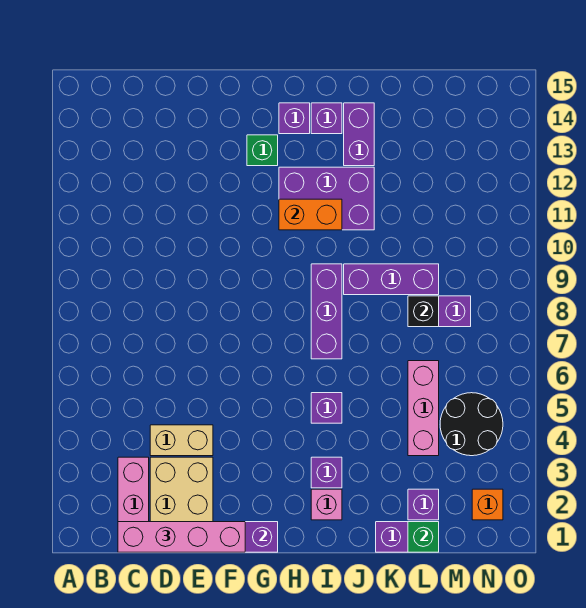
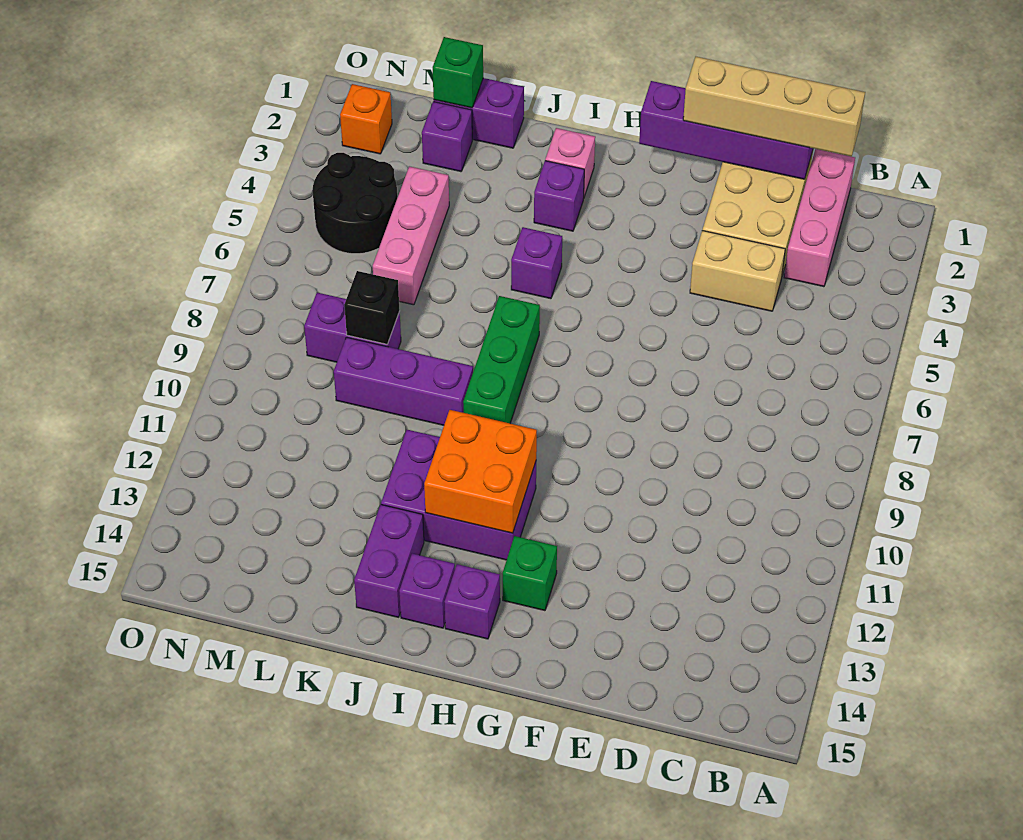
pink 1x4 brick [118,522,245,552] -> tan 1x4 brick [683,57,865,157]
orange 1x2 brick [279,199,342,230] -> orange 2x2 brick [424,410,537,533]
purple 1x3 brick [311,264,342,359] -> green 1x3 brick [463,296,540,423]

